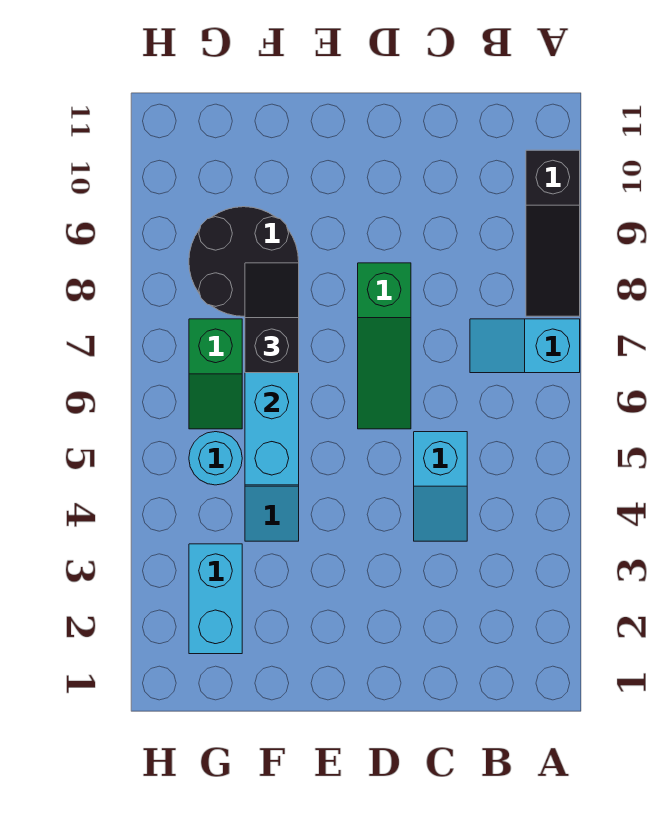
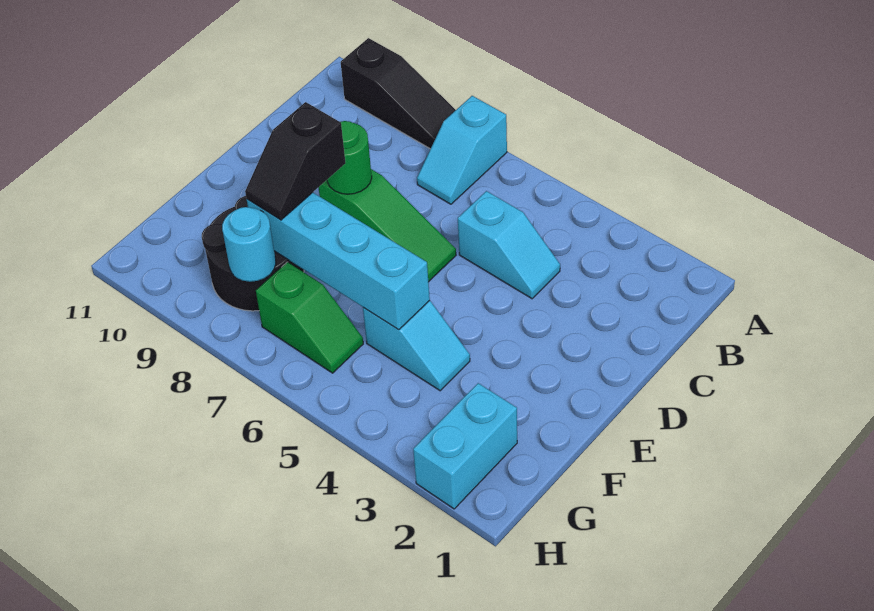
none -> green 1x1 round brick [327,121,372,194]
black 1x2 slope [245,263,299,373] -> black 1x2 slope turned to [245,102,345,220]
cyan 1x2 brick [189,544,242,654] -> cyan 1x2 brick turned to [413,383,517,509]
cyan 1x1 round brick [189,432,242,485] -> cyan 1x1 round brick moved to [222,207,276,282]

